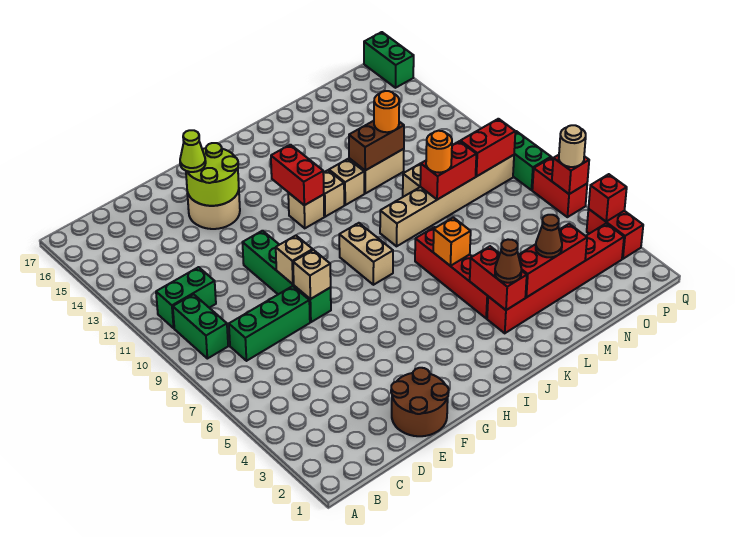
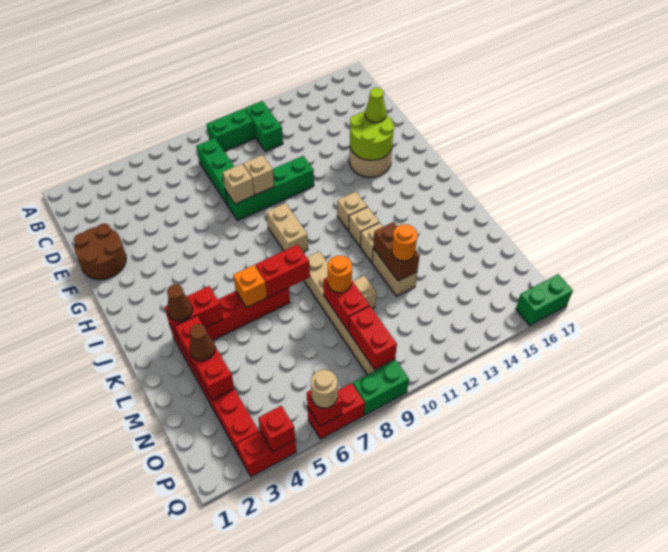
tan 1x2 brick [339,223,393,285] -> tan 1x2 brick turned to [266,203,308,252]
red 1x2 brick [271,145,324,205] -> red 1x2 brick moved to [255,244,310,297]

